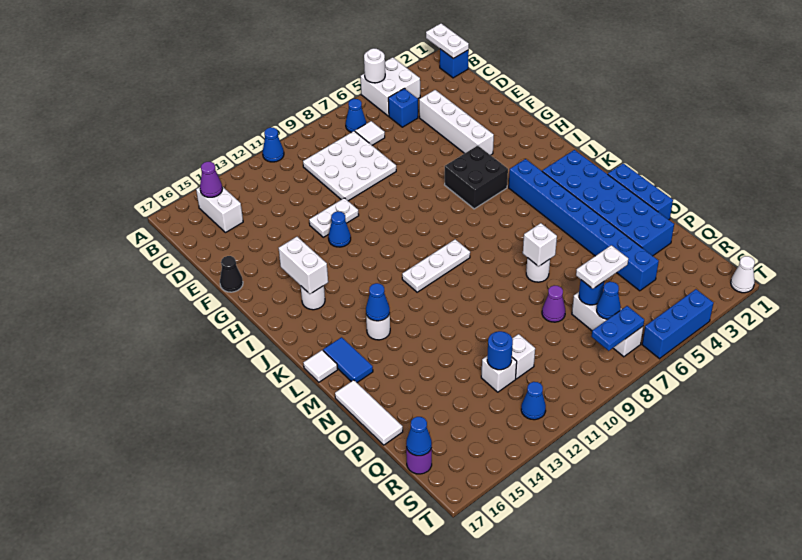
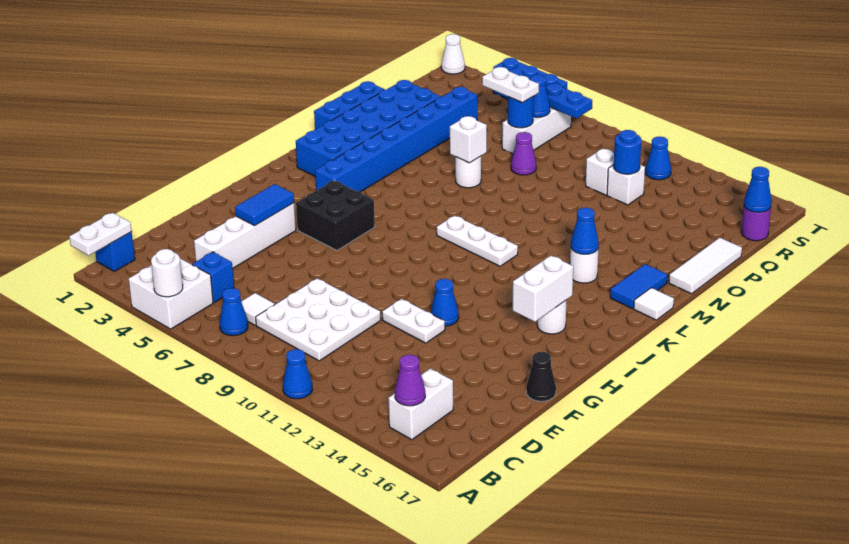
none -> blue 1x2 tile [235,184,294,226]

